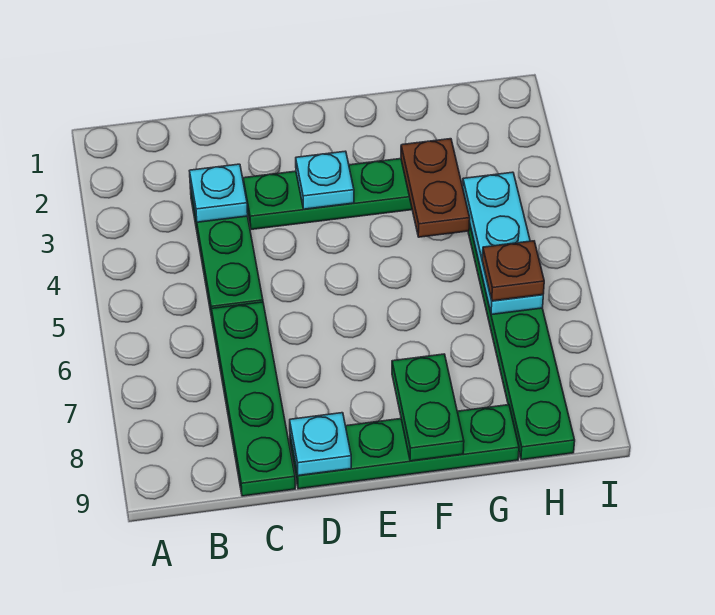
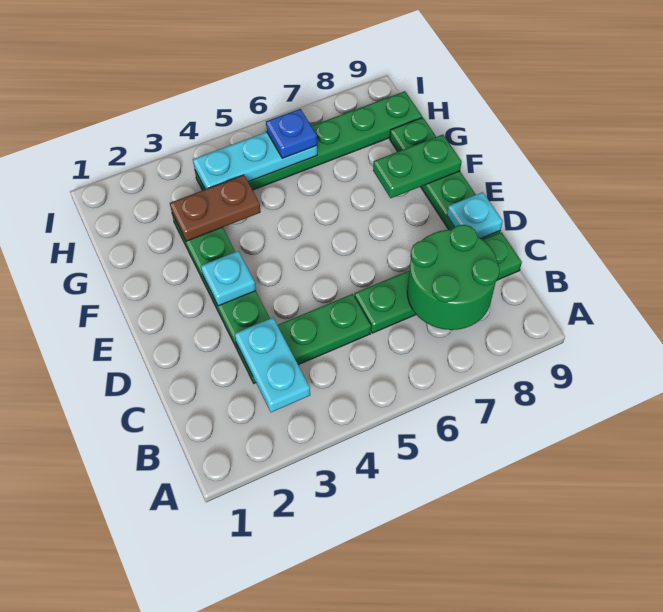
none -> green 2x2 round brick [407,225,500,330]
cyan 1x1 plate [190,164,248,222] -> cyan 1x2 plate [235,318,310,412]
brown 1x1 plate [482,241,544,301] -> blue 1x1 plate [266,109,317,158]

